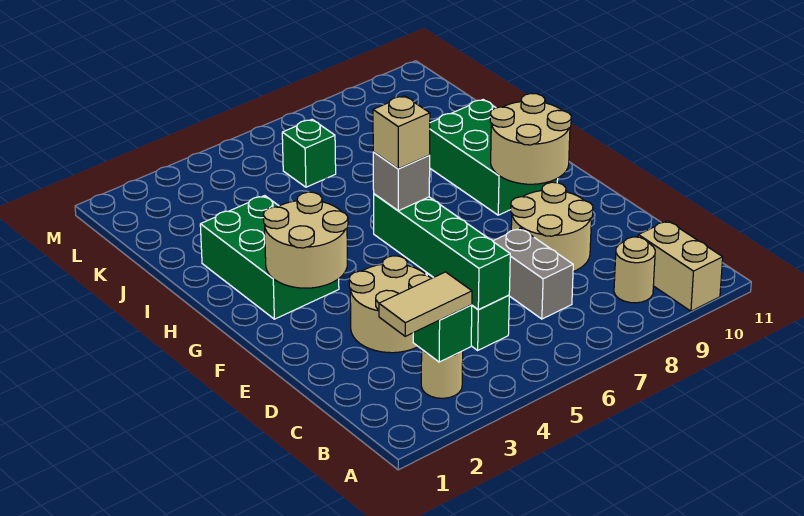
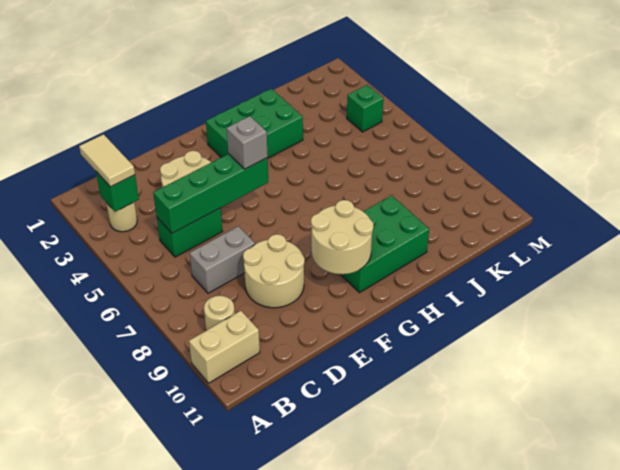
tan 2x2 round brick [263,192,348,288] -> none
tan 1x1 brick [373,96,430,169] -> none
green 1x1 brick [282,120,336,187] -> green 1x1 brick moved to [347,85,384,132]

